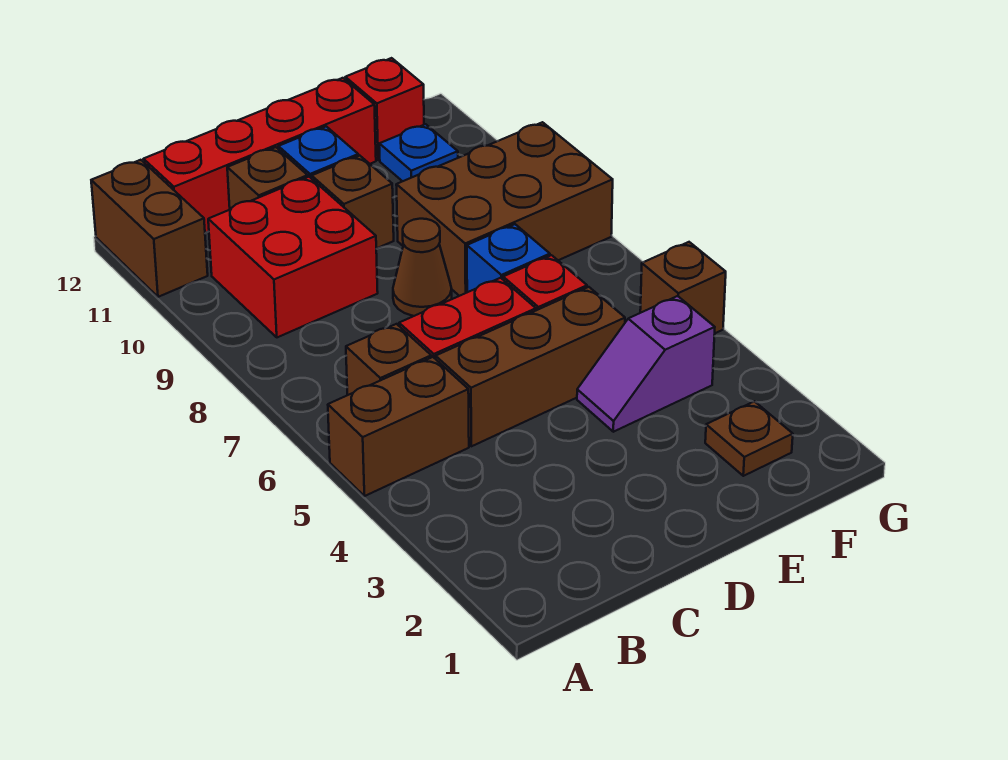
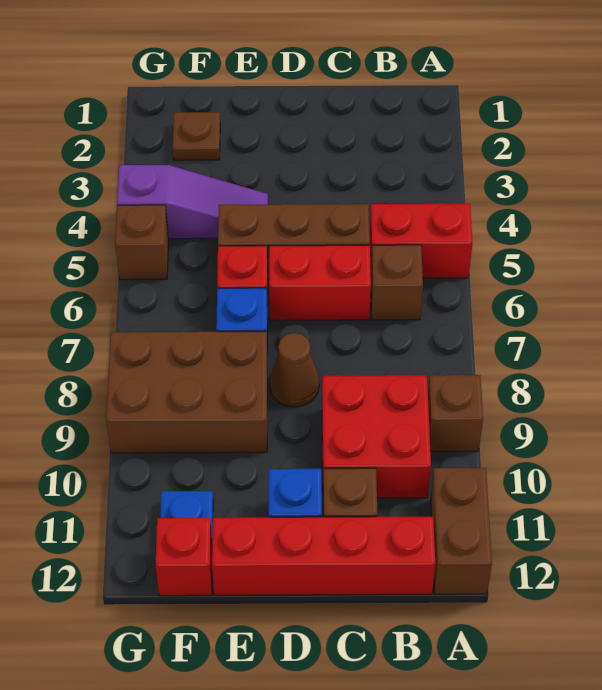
brown 1x2 brick [328,357,469,496] -> red 1x2 brick [370,204,473,278]
brown 1x1 brick [312,156,394,249] -> brown 1x1 brick moved to [428,375,483,451]
purple 1x2 slope [577,296,715,432] -> purple 1x3 slope [117,165,268,239]

